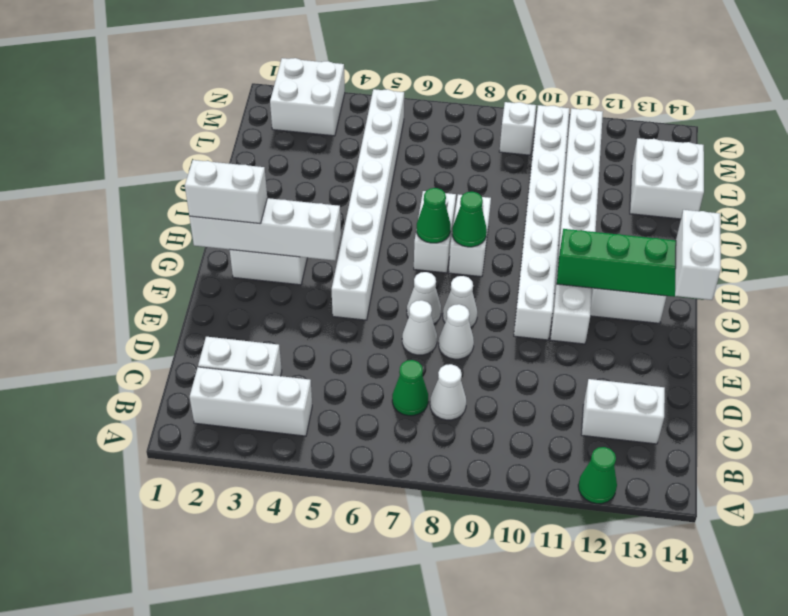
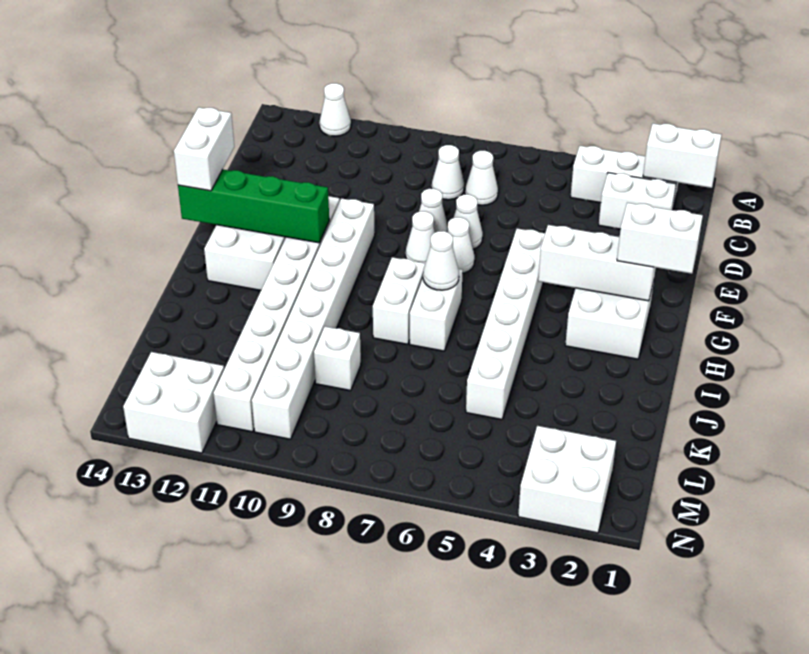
green 1x1 cone [578,447,617,504] -> white 1x1 cone [319,83,351,136]
green 1x1 cone [392,360,428,416] -> white 1x1 cone [465,151,498,205]
white 1x2 brick [581,379,665,444] -> white 1x2 brick moved to [643,123,722,188]
white 1x8 brick [332,89,404,320] -> white 1x6 brick [466,228,545,420]
white 1x4 brick [189,198,341,261] -> white 1x3 brick [538,225,656,301]
green 1x1 cone [417,188,451,243] -> white 1x1 cone [423,231,459,290]
green 1x1 cone [452,192,487,247] -> none
white 2x2 brick [630,138,704,219] -> white 2x2 brick moved to [123,352,224,453]
white 1x1 brick [499,102,536,155] -> white 1x1 brick moved to [314,326,361,391]

